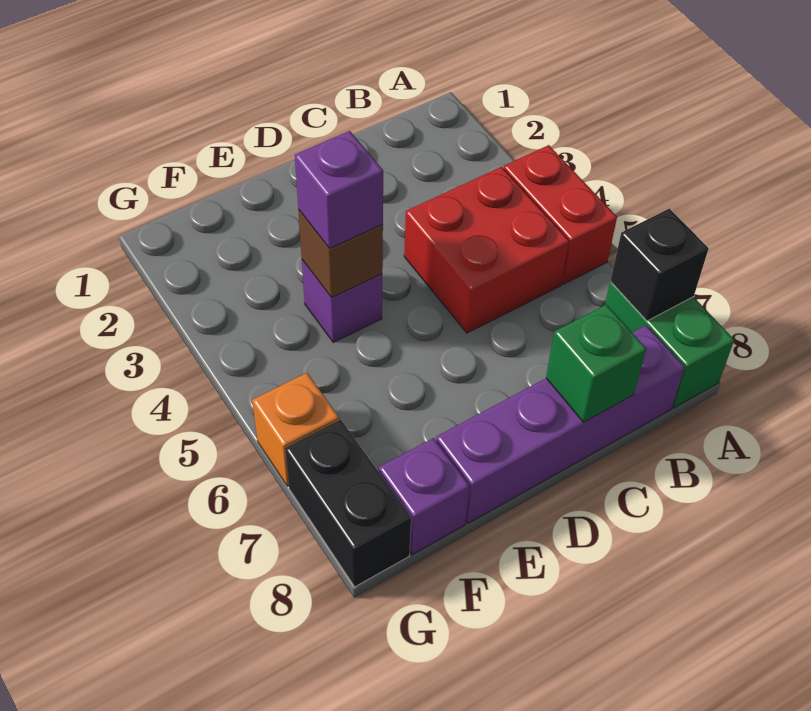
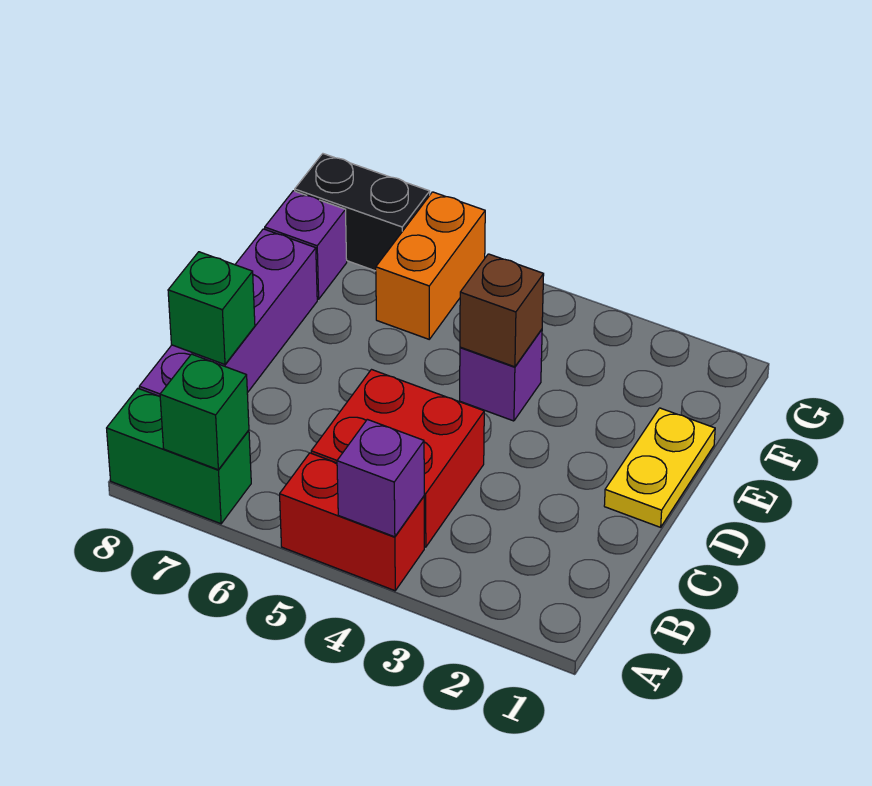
black 1x1 brick [610,209,709,321] -> green 1x1 brick [160,354,249,470]
none -> yellow 1x2 plate [604,408,715,527]
purple 1x1 brick [295,131,383,249] -> purple 1x1 brick moved to [337,419,424,537]
orange 1x1 brick [252,373,339,486] -> orange 1x2 brick [376,192,485,339]

